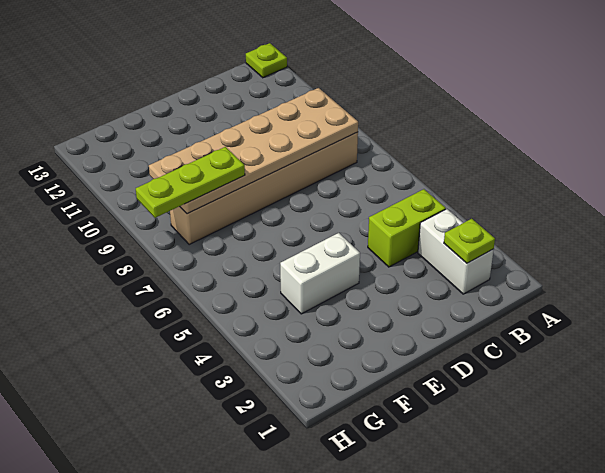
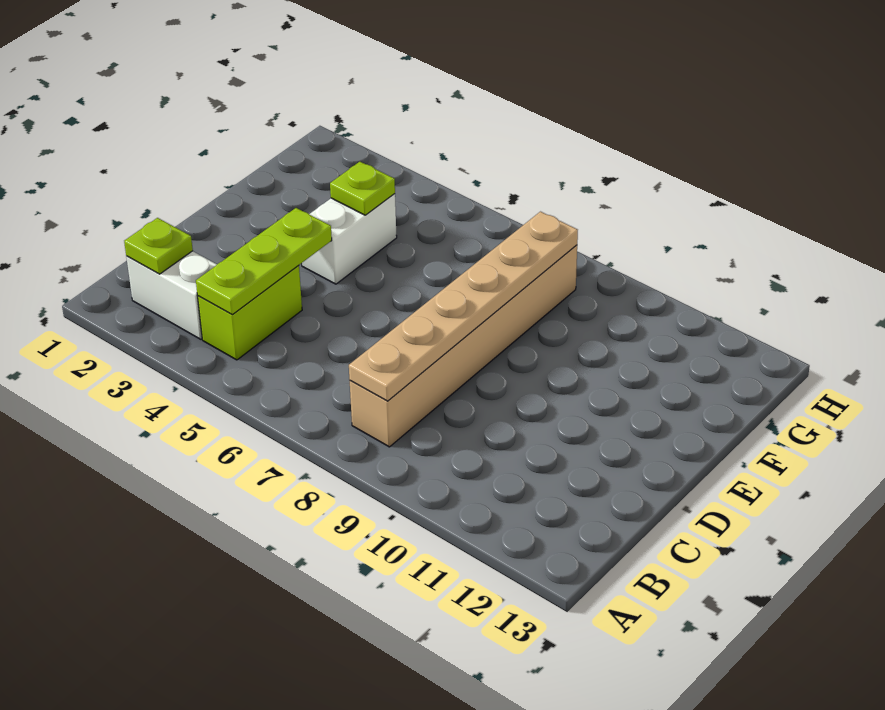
lime 1x1 plate [246,43,287,78] -> lime 1x1 plate moved to [330,162,395,215]
tan 2x6 plate [149,88,358,214] -> tan 1x6 plate [349,212,578,401]
lime 1x3 plate [136,147,245,218] -> lime 1x3 plate moved to [196,208,332,315]

